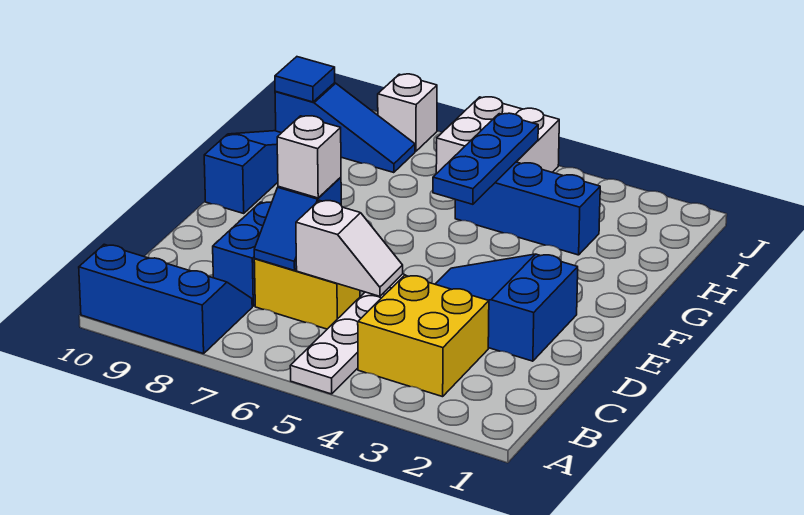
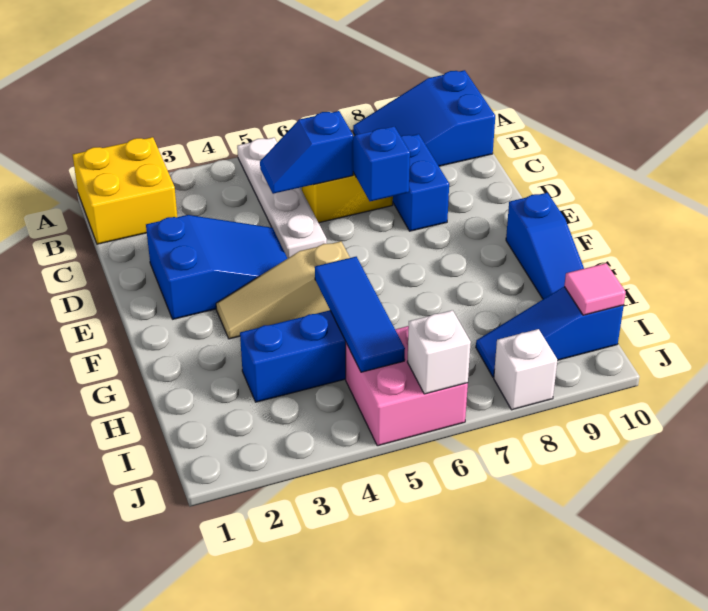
blue 2x3 slope [79,244,252,354] -> blue 2x3 slope turned to [353,70,495,166]
yellow 2x2 brick [358,275,489,397] -> yellow 2x2 brick moved to [73,137,177,244]
white 1x2 slope [296,200,403,296] -> blue 1x2 slope [260,111,353,194]
white 1x1 brick [277,116,341,198] -> white 1x1 brick moved to [408,310,471,394]
none -> tan 1x3 slope [216,241,350,339]
blue 1x3 plate [433,113,538,204] -> blue 1x3 tile [315,257,405,372]
white 2x2 brick [436,97,559,174] -> pink 2x2 brick [346,326,468,446]
blue 1x1 tile [275,57,335,102] -> pink 1x1 tile [564,263,626,315]

